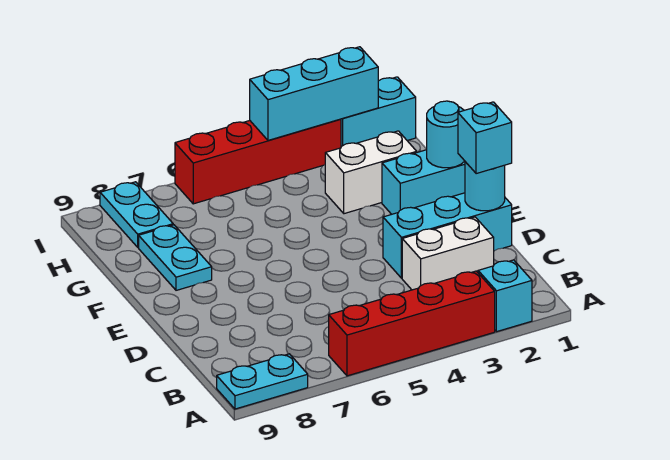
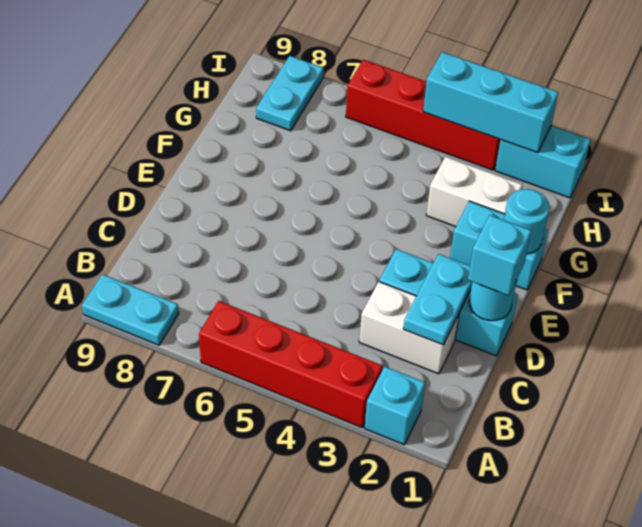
cyan 1x2 plate [139,225,212,290] -> cyan 1x2 plate moved to [403,254,472,345]

